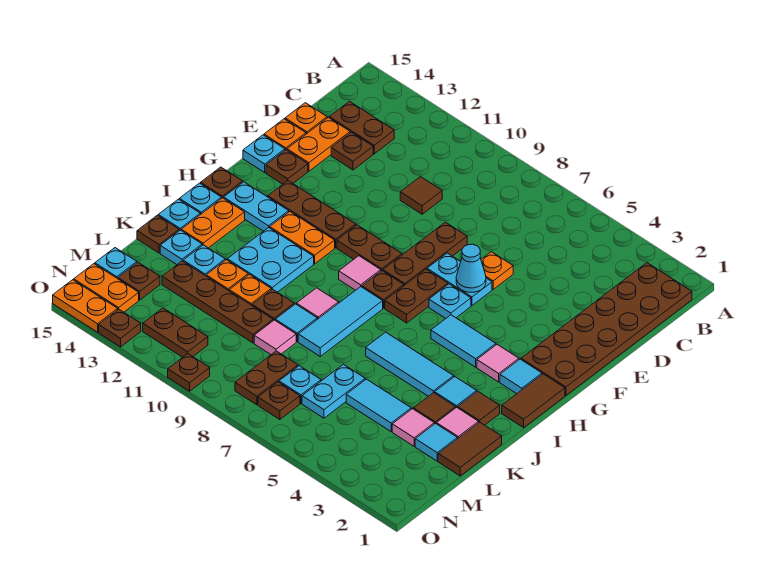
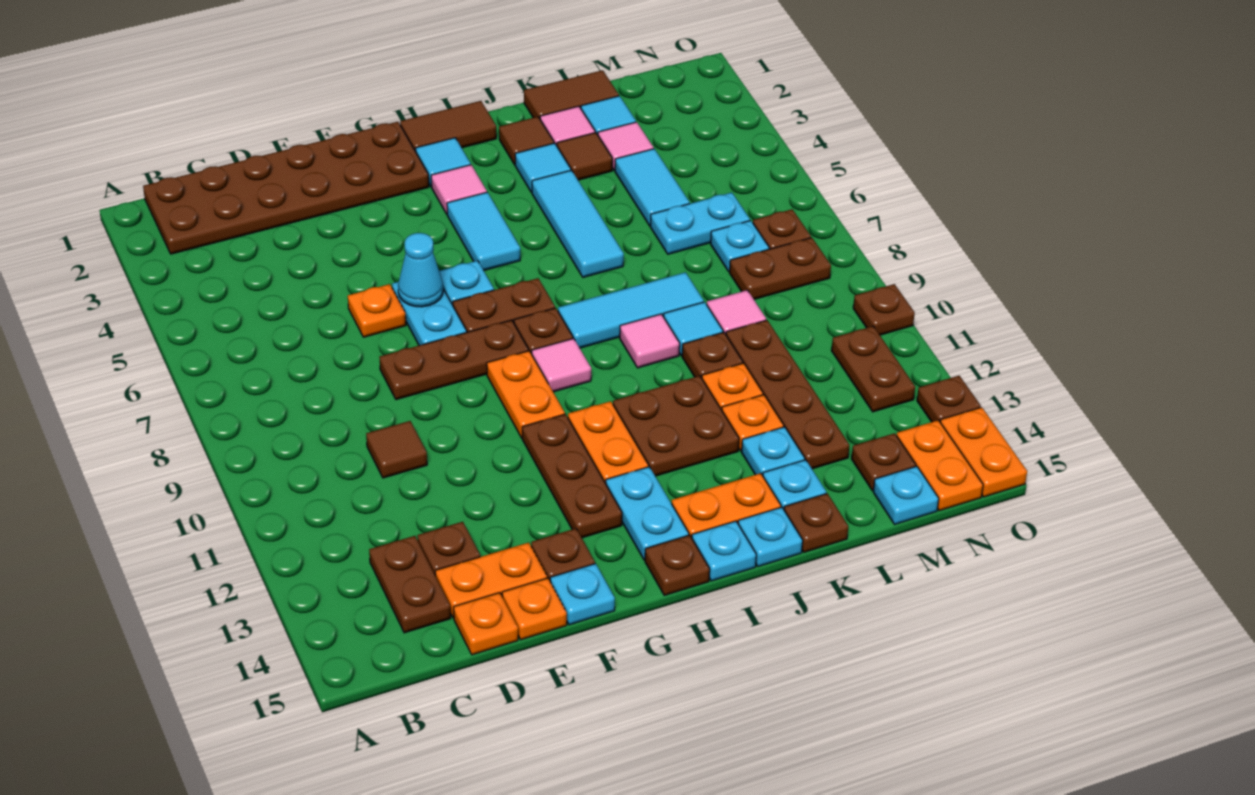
brown 1x2 plate [337,225,402,271] -> orange 1x2 plate [487,351,565,438]
cyan 2x2 plate [227,227,314,292] -> brown 2x2 plate [613,376,739,476]

